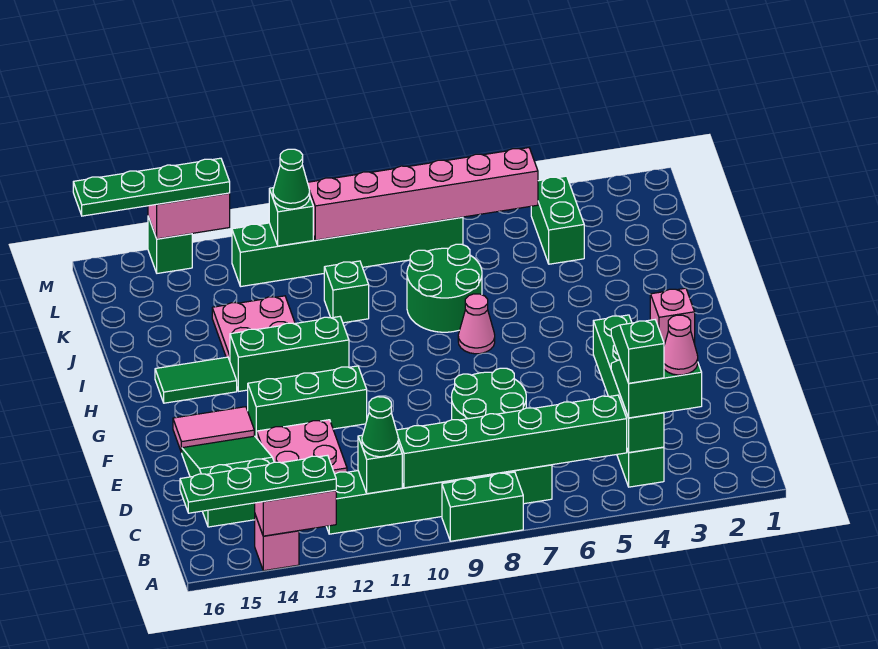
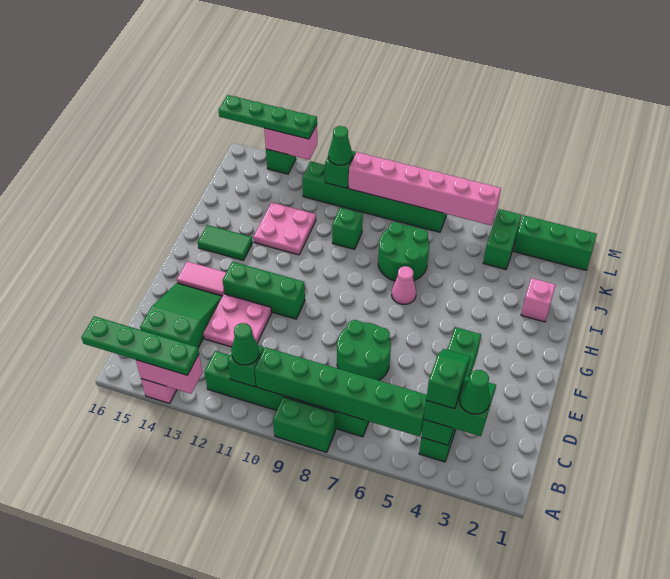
pink 1x1 cone [664,315,698,375] -> green 1x1 cone [460,370,490,414]
pink 1x1 brick [650,288,695,345] -> pink 1x1 brick moved to [521,278,556,322]
green 1x3 brick [230,317,349,391] -> green 1x3 brick moved to [514,215,597,270]

